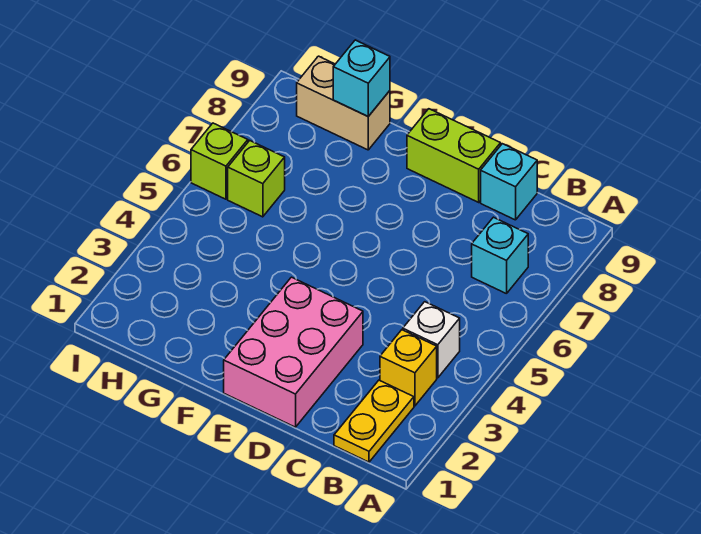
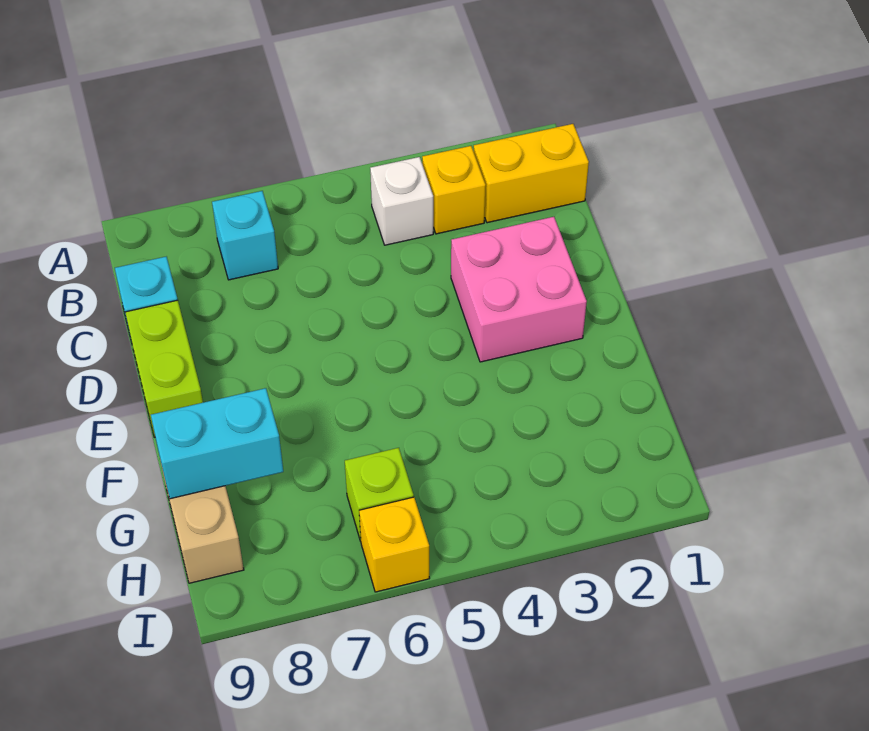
yellow 1x2 plate [334,380,414,462] -> yellow 1x2 brick [474,124,589,223]
pink 2x3 brick [224,277,363,427] -> pink 2x2 brick [451,217,587,362]
cyan 1x1 brick [333,40,390,116] -> cyan 1x2 brick [151,388,283,499]
lime 1x1 brick [191,123,248,199] -> yellow 1x1 brick [359,497,430,592]

